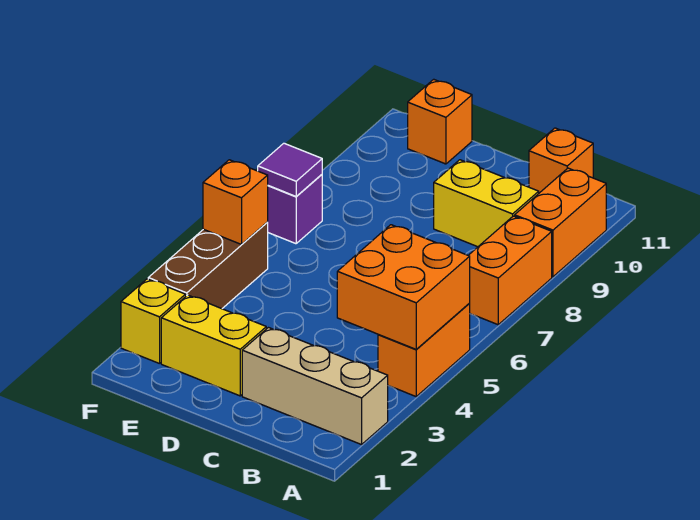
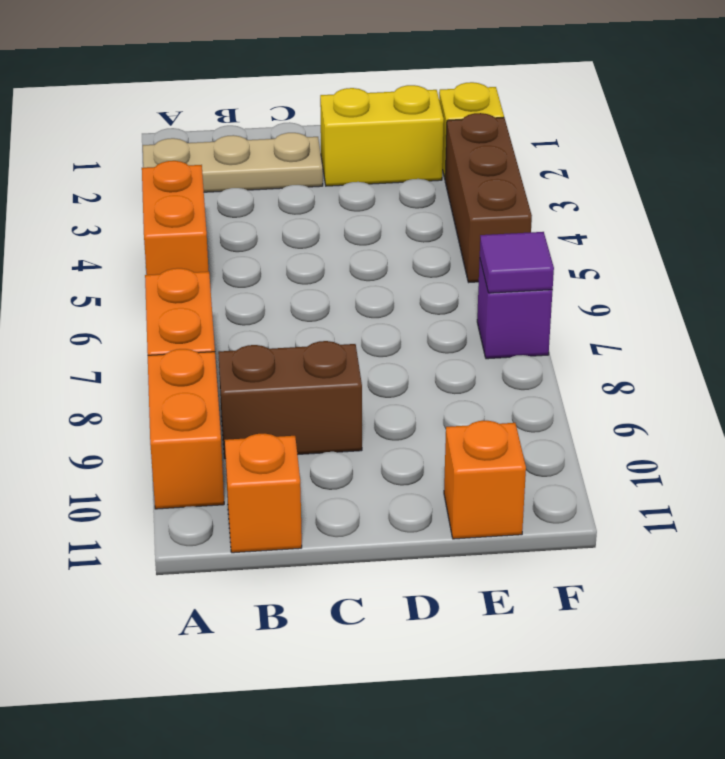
tan 1x3 brick [242,328,388,445] -> tan 1x3 plate [143,133,323,192]
orange 2x2 brick [337,225,470,349] -> none
yellow 1x2 brick [434,160,539,247] -> brown 1x2 brick [218,341,362,459]
orange 1x1 brick [203,160,268,244] -> none

